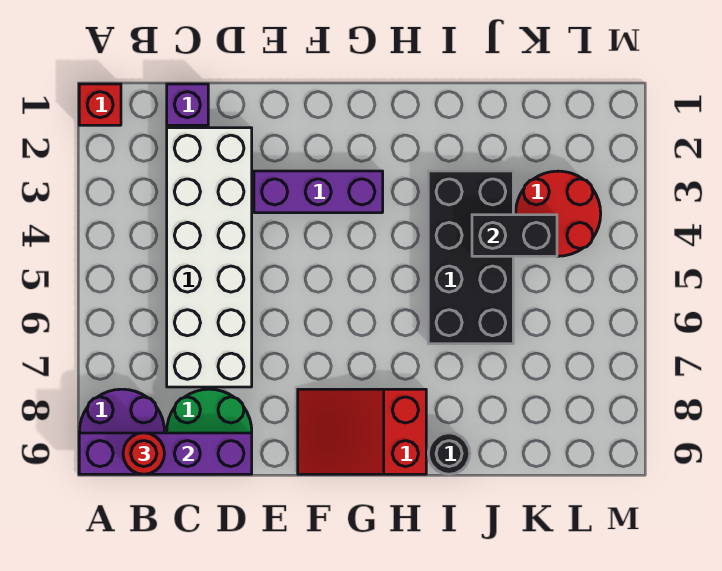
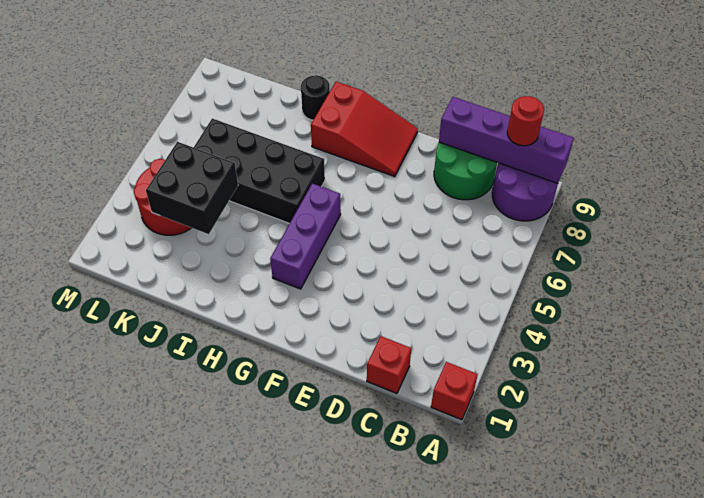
purple 1x1 brick [167,84,208,125] -> red 1x1 brick [367,336,411,393]
white 2x6 brick [167,128,252,387] -> none
purple 1x3 brick [254,171,383,213] -> purple 1x3 brick turned to [270,183,341,289]
black 2x4 brick [428,171,513,344] -> black 2x4 brick turned to [194,118,325,223]
black 1x2 brick [472,215,557,256] -> black 2x2 brick [146,142,238,234]

